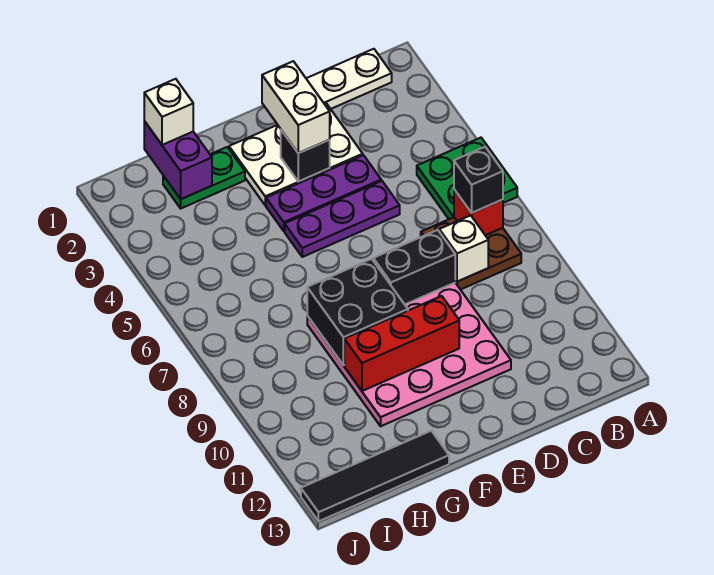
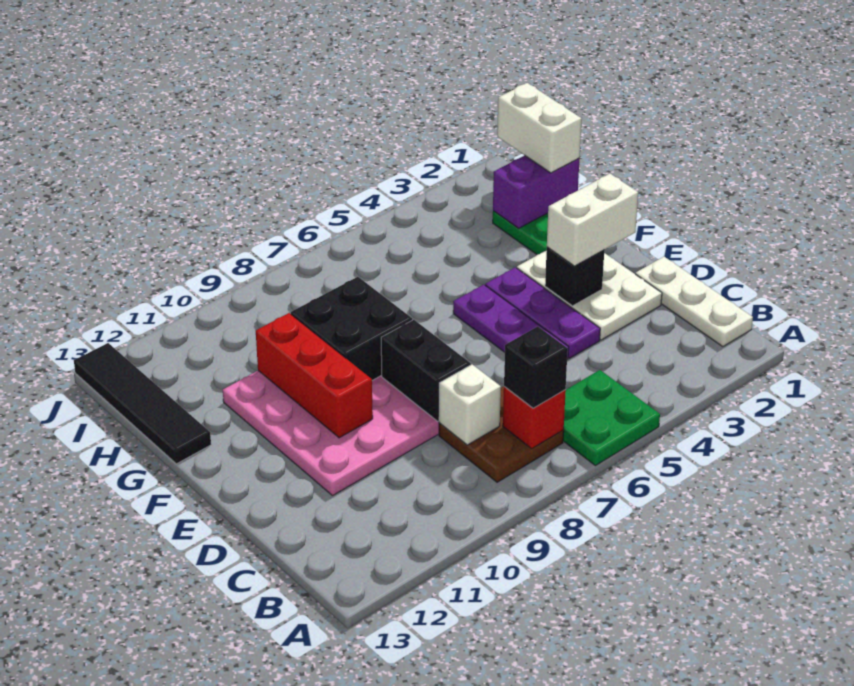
white 1x1 brick [144,79,193,145] -> white 1x2 brick [497,83,582,173]

